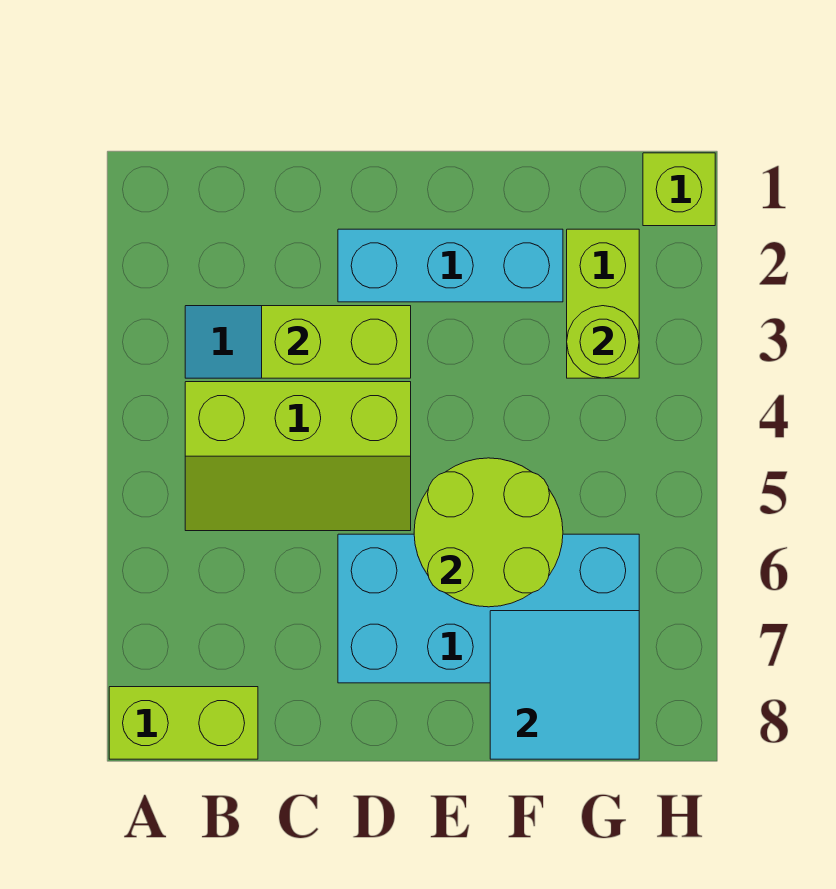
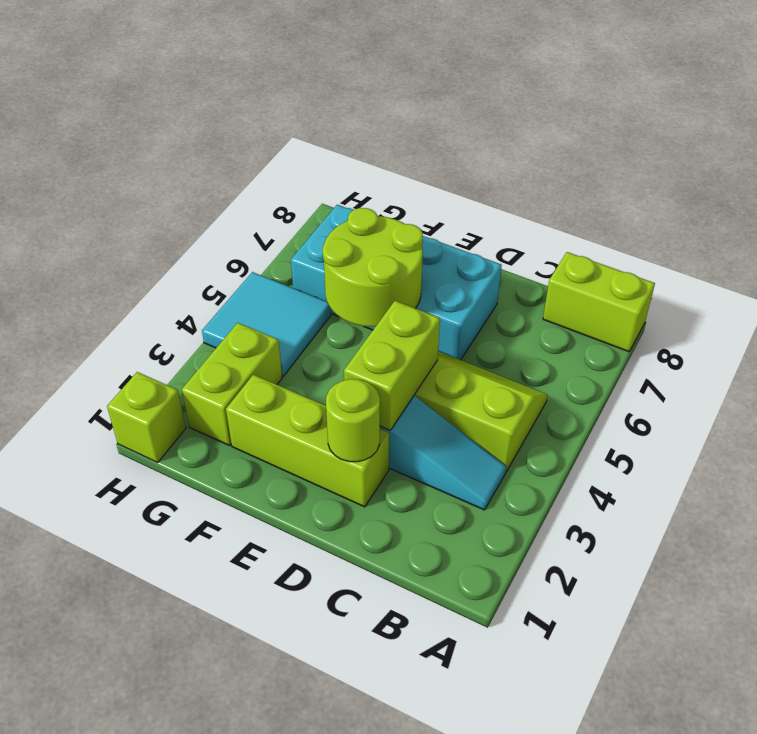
lime 1x2 brick [262,306,411,378] -> lime 1x2 brick turned to [344,301,440,430]
cyan 1x3 brick [338,229,563,302] -> lime 1x3 brick [226,375,389,507]
cyan 2x2 tile [490,611,639,759] -> cyan 2x2 tile moved to [202,272,331,376]
lime 1x1 round brick [567,306,639,378] -> lime 1x1 round brick moved to [326,379,380,462]

